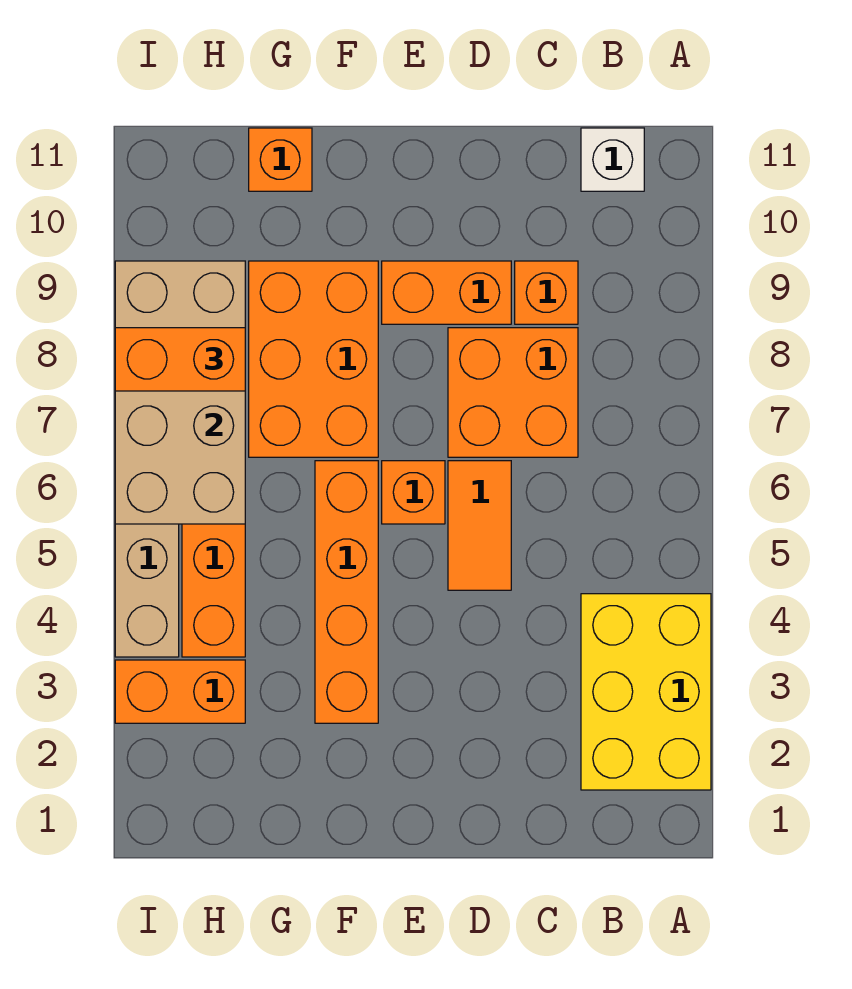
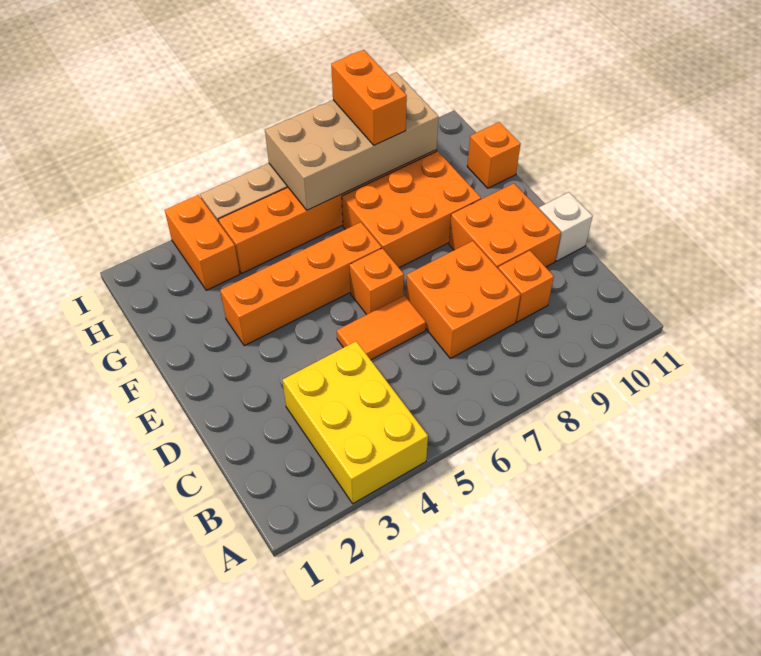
yellow 2x3 brick [581,594,711,790] -> yellow 2x3 brick turned to [282,341,428,504]
white 1x1 brick [581,128,644,191] -> white 1x1 brick moved to [539,192,593,261]
orange 1x2 brick [382,261,511,324] -> orange 2x2 brick [449,183,561,268]

